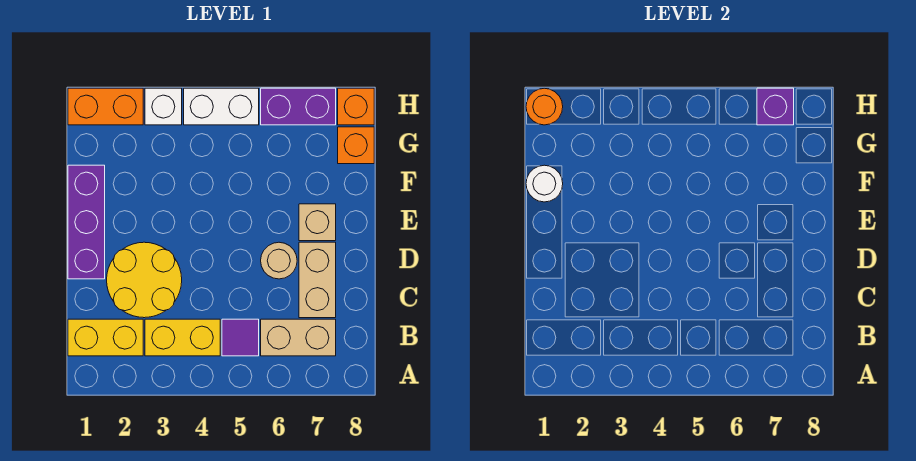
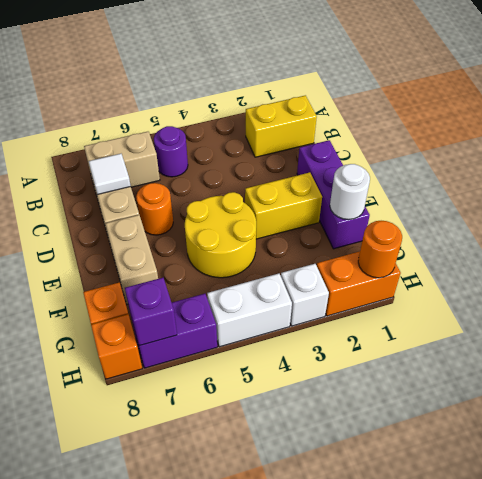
yellow 1x2 brick [145,319,220,356] -> yellow 1x2 brick moved to [245,172,322,239]
purple 1x1 tile [222,319,259,356] -> purple 1x1 round brick [154,126,188,177]
yellow 2x2 round brick [107,242,182,318] -> yellow 2x2 round brick moved to [185,192,256,278]
none -> white 1x1 tile [89,154,131,195]
tan 1x1 round brick [261,242,297,279] -> orange 1x1 round brick [136,183,173,235]
tan 1x1 brick [299,204,336,241] -> tan 1x2 brick [105,215,158,304]

